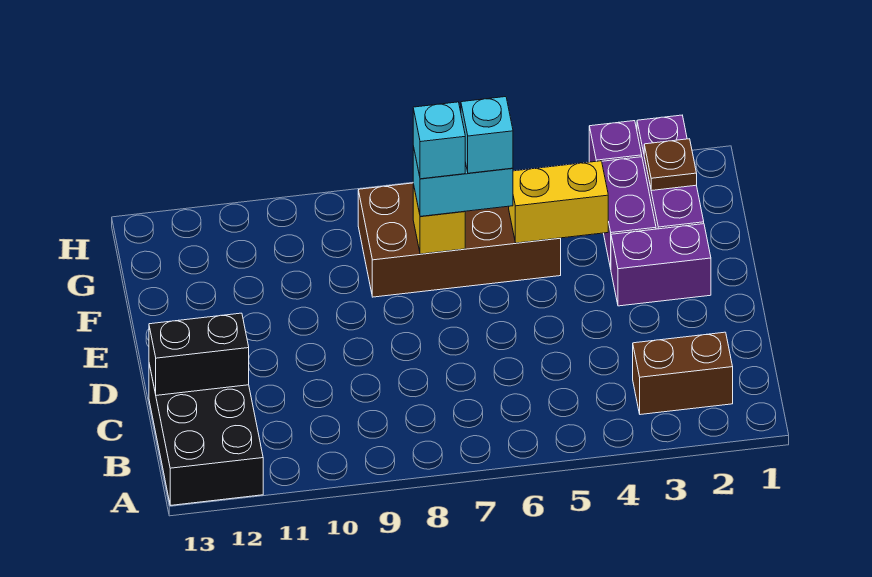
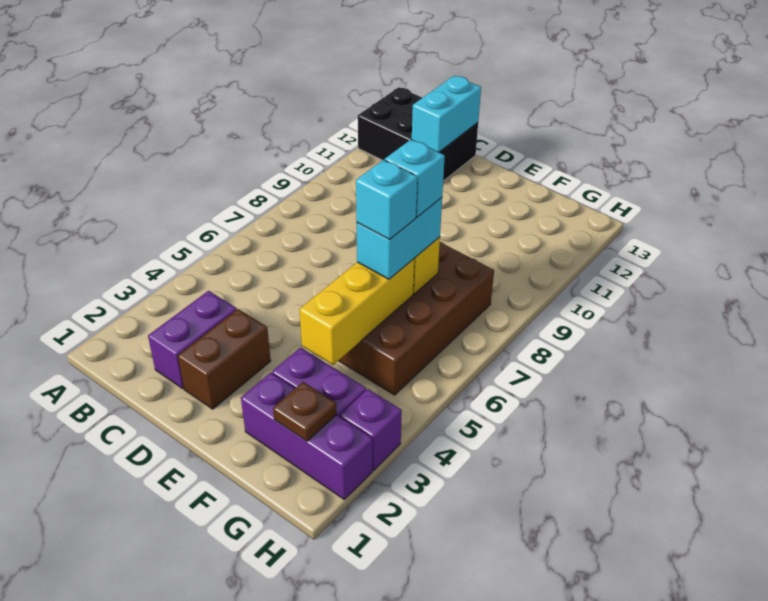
brown 1x2 brick [633,332,733,415] -> brown 1x2 brick moved to [178,309,271,409]
black 1x2 brick [149,313,249,395] -> cyan 1x2 brick [412,76,481,152]
purple 1x2 brick [611,224,711,306] -> purple 1x2 brick moved to [148,291,237,388]
yellow 1x2 brick [509,161,608,243] -> yellow 1x3 brick [299,259,414,365]

